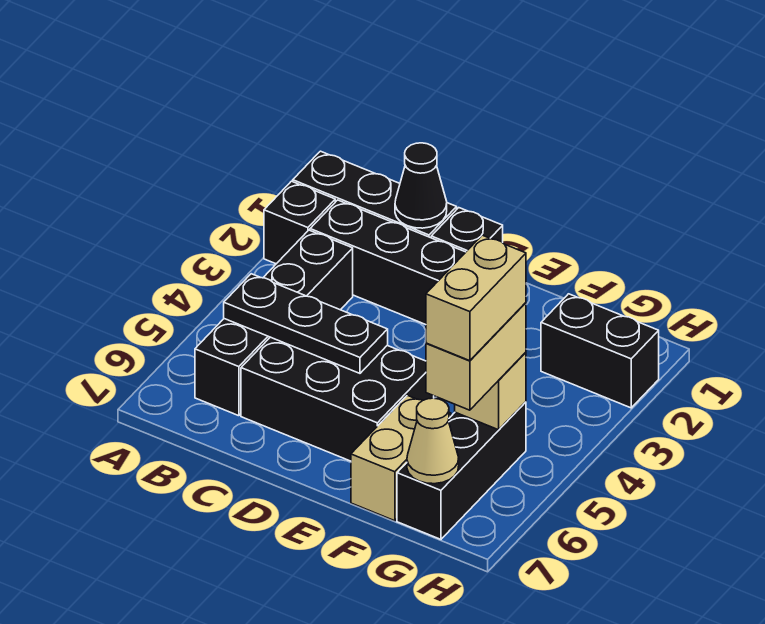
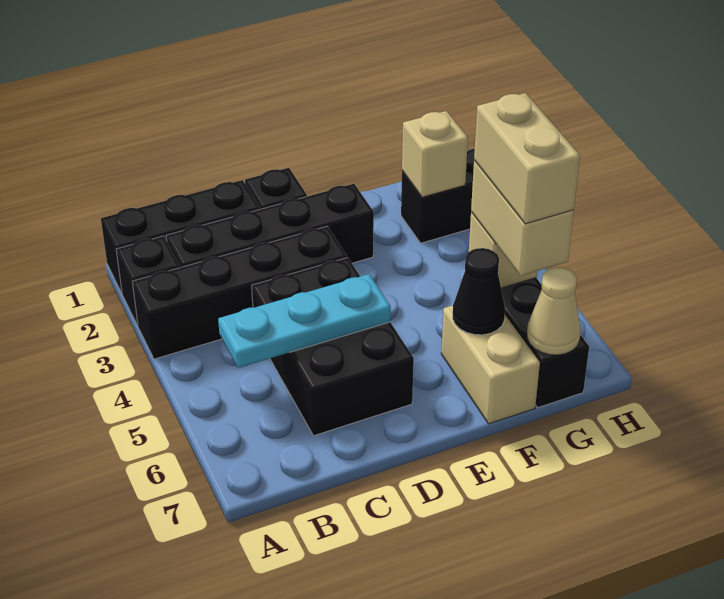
black 1x4 brick [195,230,353,416] -> black 1x4 brick turned to [132,226,347,359]
black 1x3 plate [224,274,388,373] -> cyan 1x3 plate [218,274,391,368]
black 1x1 cone [395,143,447,228] -> black 1x1 cone moved to [453,248,505,335]
black 2x3 brick [241,337,434,461] -> black 2x3 brick turned to [252,258,414,436]
none -> tan 1x1 brick [402,111,468,197]

